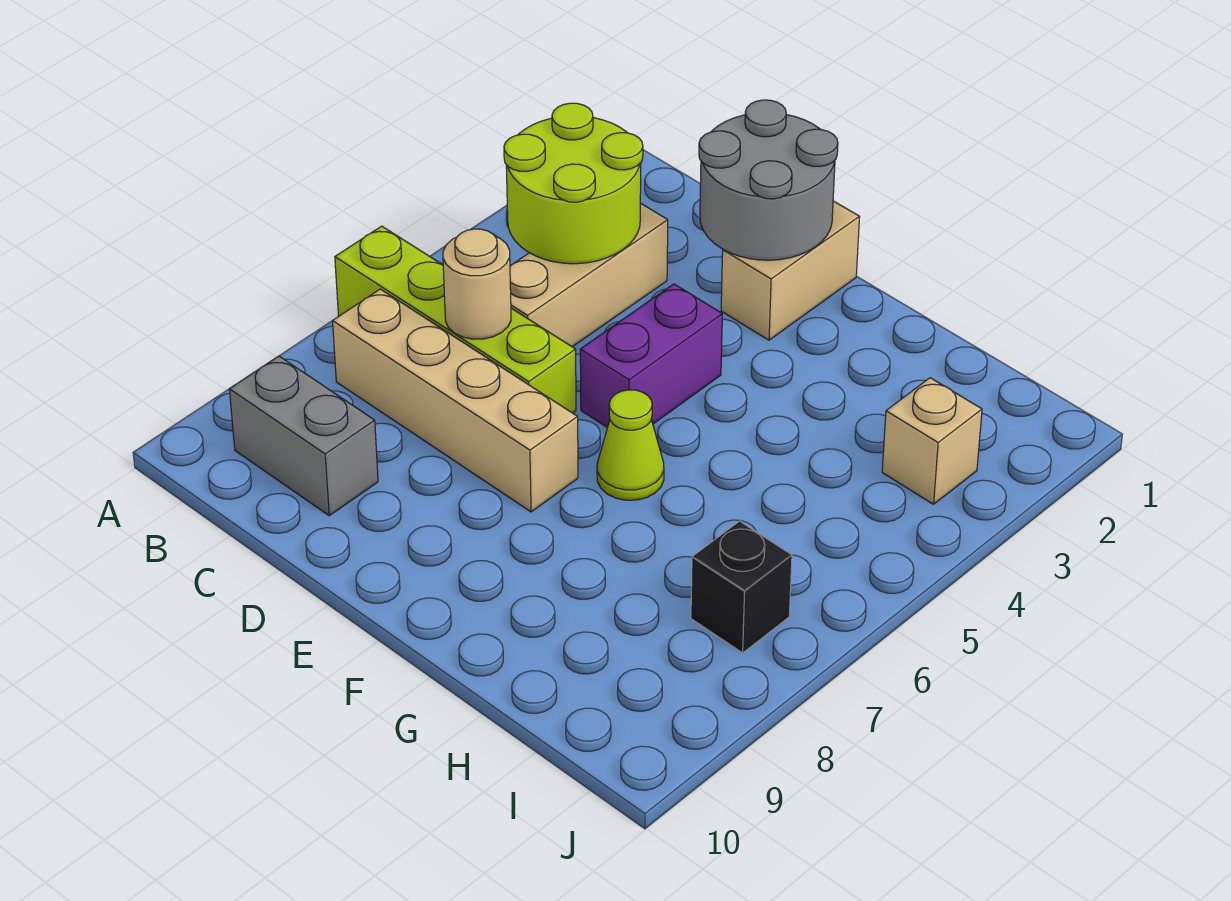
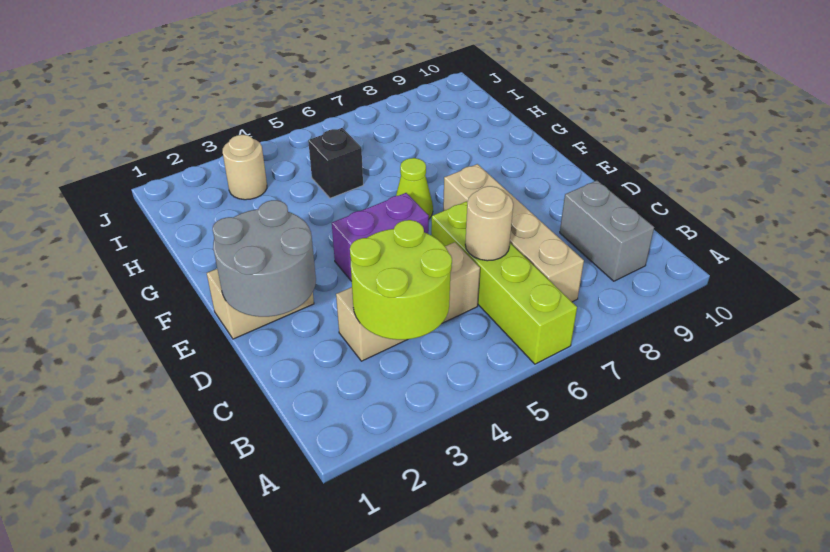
tan 1x1 brick [882,378,982,504] -> tan 1x1 round brick [223,135,267,200]
black 1x1 brick [691,521,792,653] -> black 1x1 brick moved to [308,128,363,198]

